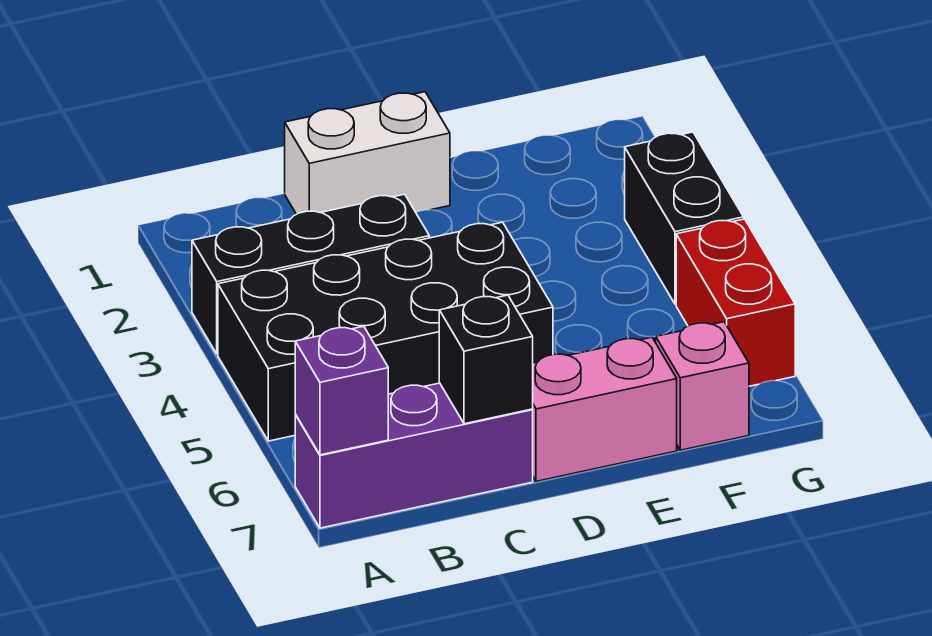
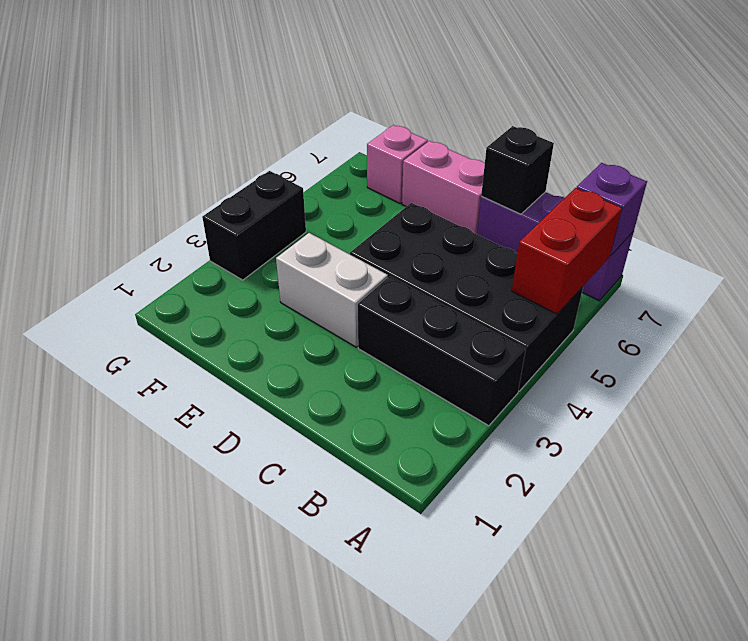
white 1x2 brick [285,92,450,214] -> white 1x2 brick moved to [276,233,388,347]
red 1x2 brick [676,219,795,386] -> red 1x2 brick moved to [512,188,622,314]

